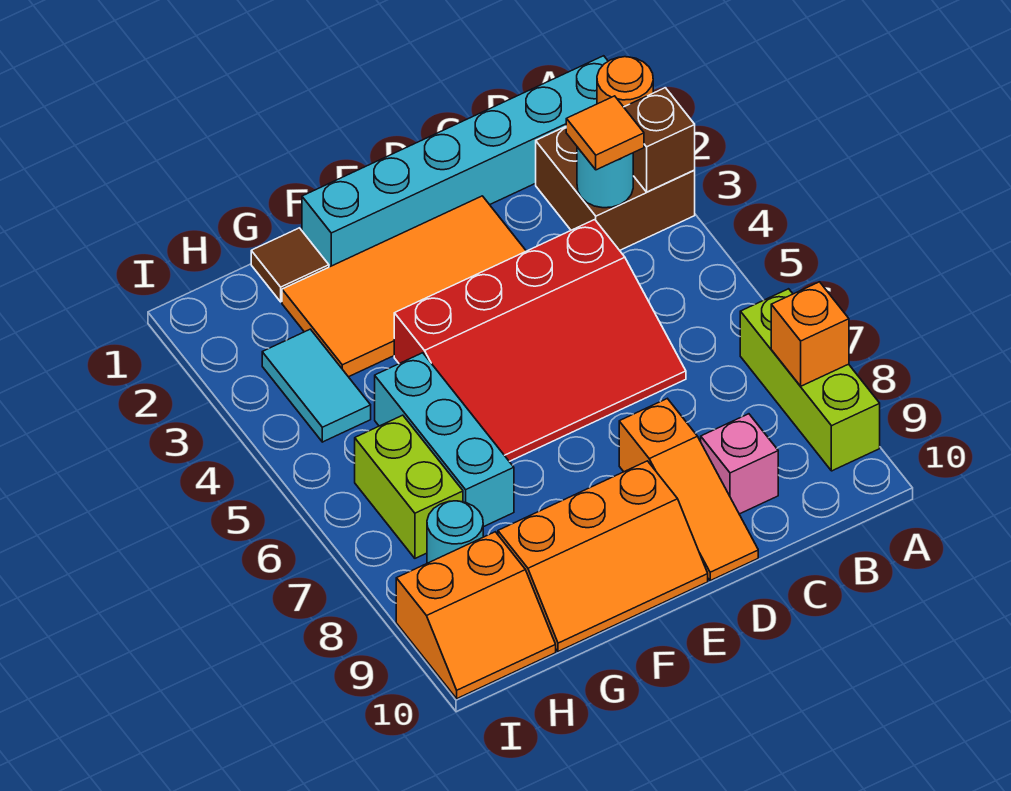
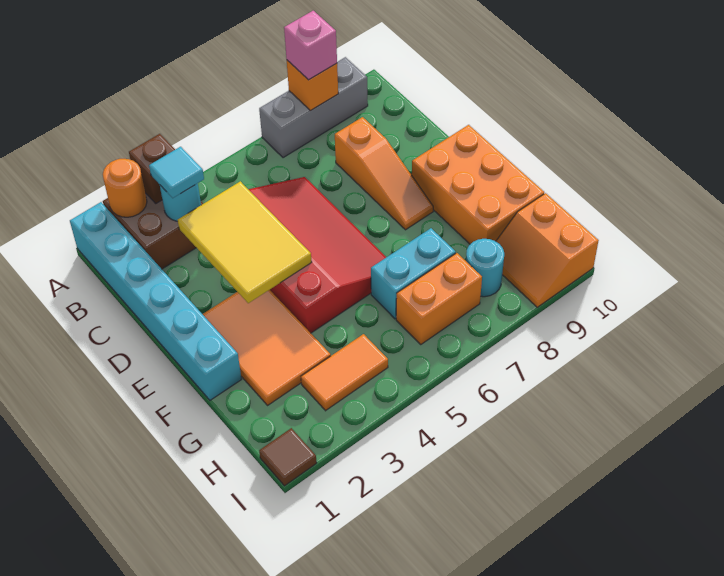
lime 1x3 brick [740,289,880,471] -> grey 1x3 brick [259,57,368,158]
orange 1x1 tile [566,96,644,170] -> cyan 1x1 tile [149,147,204,198]
none -> yellow 2x3 tile [178,181,312,303]
pink 1x1 brick [701,414,778,514] -> pink 1x1 brick moved to [284,11,337,80]
orange 2x4 tile [282,196,526,377] -> orange 2x3 tile [203,290,331,405]
orange 1x3 slope [619,399,758,581] -> orange 1x3 slope turned to [335,117,433,230]
orange 2x3 slope [498,461,708,651] -> orange 2x3 brick [412,125,544,244]
brown 1x1 tile [251,228,329,302] -> brown 1x1 tile moved to [259,428,317,486]
cyan 1x3 brick [375,353,514,527] -> cyan 1x2 brick [371,228,456,319]
cyan 1x2 tile [262,329,371,442] -> orange 1x2 tile [301,334,388,411]
lime 1x2 brick [355,415,463,558] -> orange 1x2 brick [396,253,482,344]
orange 2x2 slope [396,532,556,699] -> orange 2x2 slope turned to [496,193,599,307]

